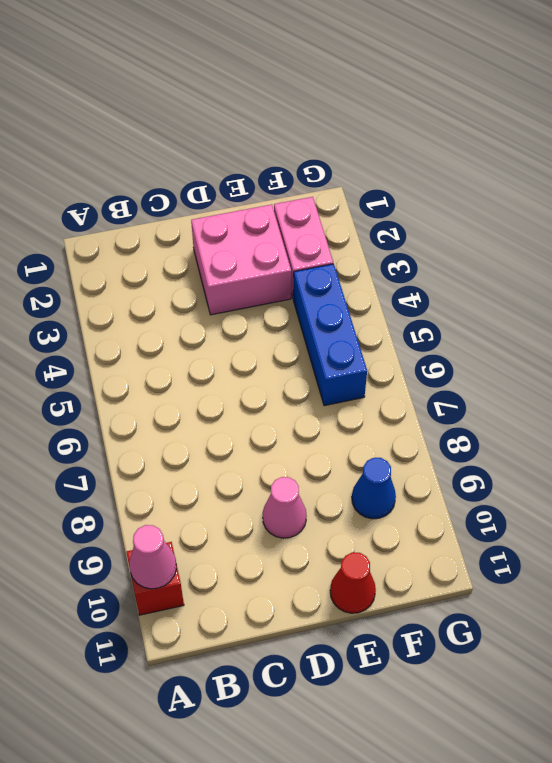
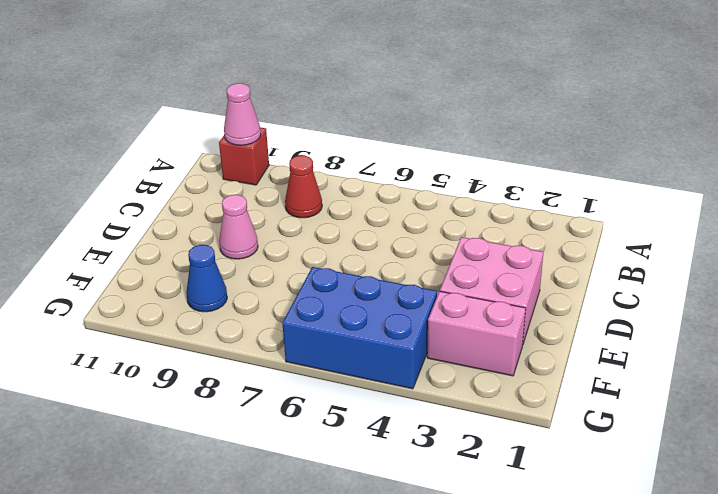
red 1x1 cone [330,552,376,613] -> red 1x1 cone moved to [285,156,322,218]
blue 1x3 brick [293,264,367,406] -> blue 2x3 brick [282,267,437,389]

